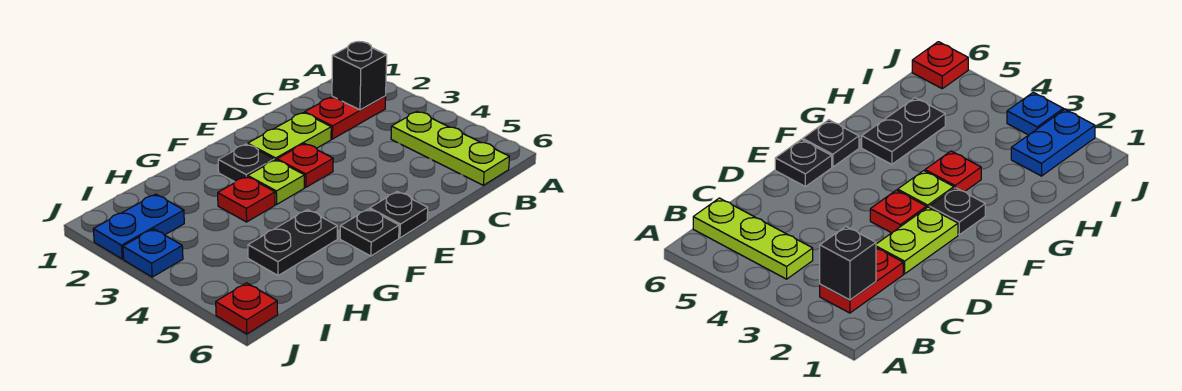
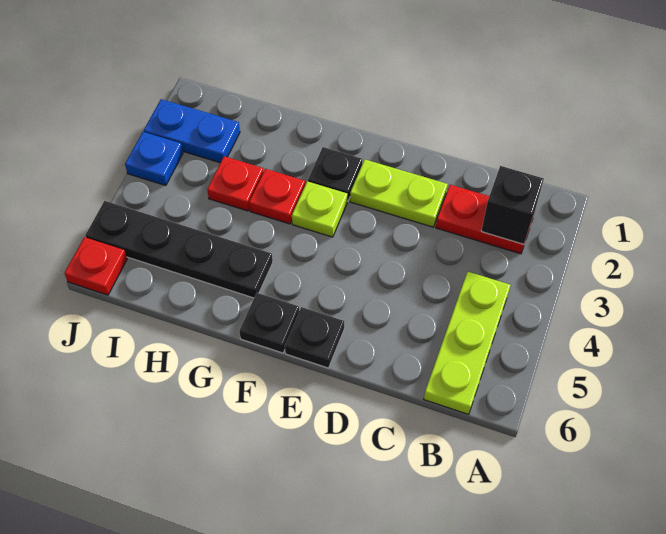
red 1x1 plate [277,144,333,187] -> red 1x1 plate moved to [207,156,264,211]
black 1x2 plate [248,210,337,275] -> black 1x4 plate [85,201,273,298]

